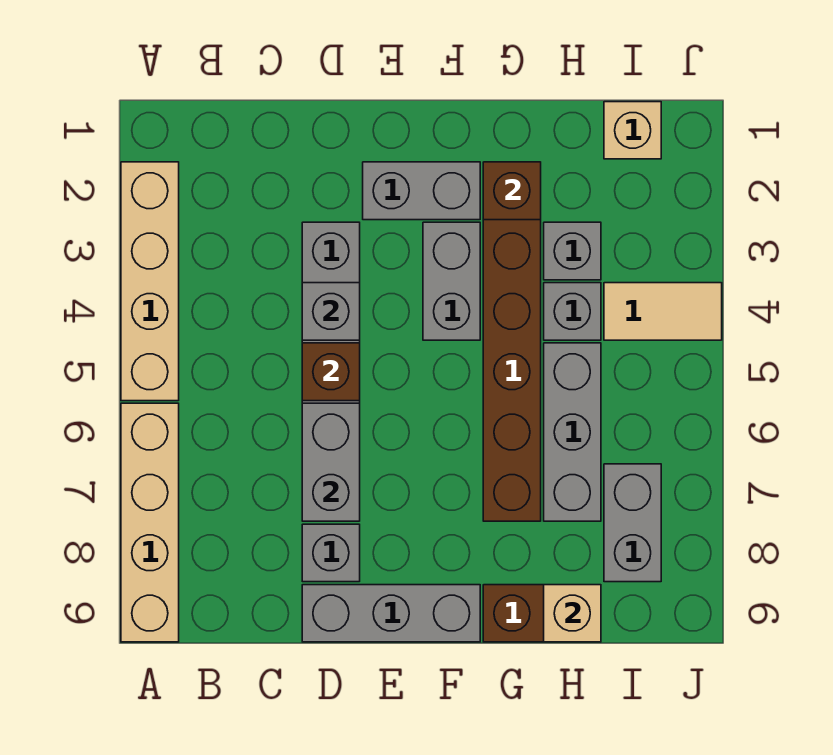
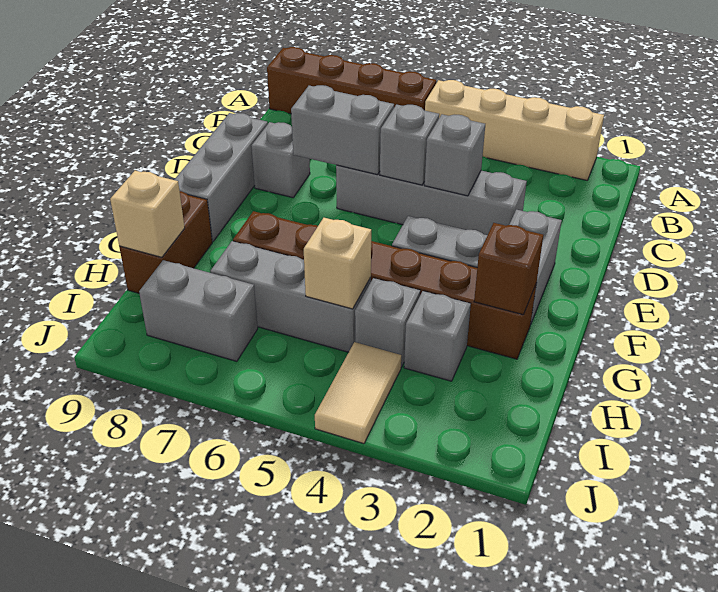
tan 1x4 brick [121,403,179,642] -> brown 1x4 brick [267,47,436,114]
brown 1x1 brick [302,343,360,401] -> grey 1x1 brick [380,105,439,185]
tan 1x1 brick [604,102,661,159] -> tan 1x1 brick moved to [304,218,371,309]

